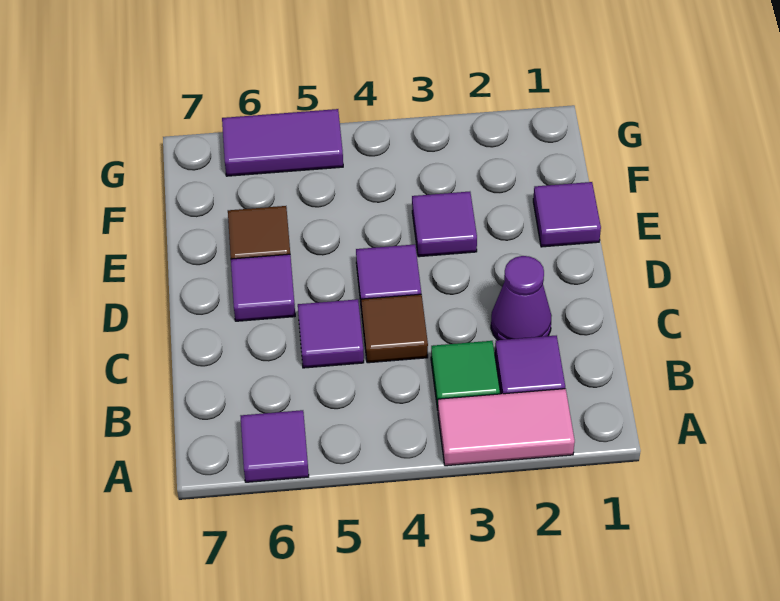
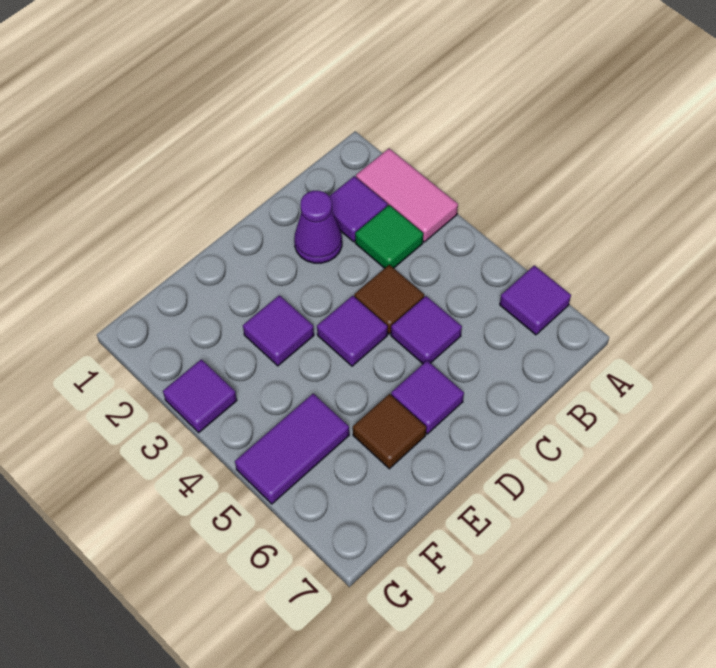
purple 1x1 tile [533,182,601,247] -> purple 1x1 tile moved to [163,359,237,433]
purple 1x2 tile [222,109,343,176] -> purple 1x2 tile turned to [235,394,349,504]

